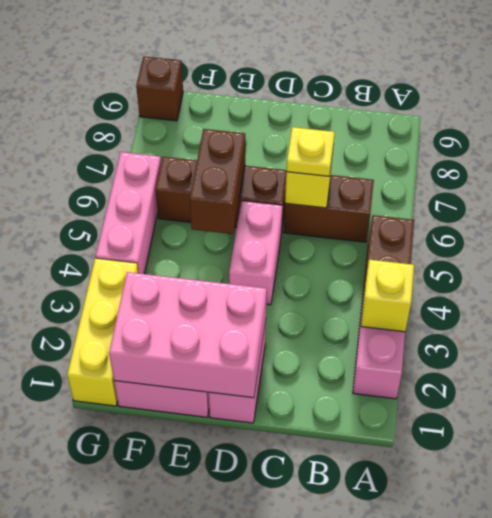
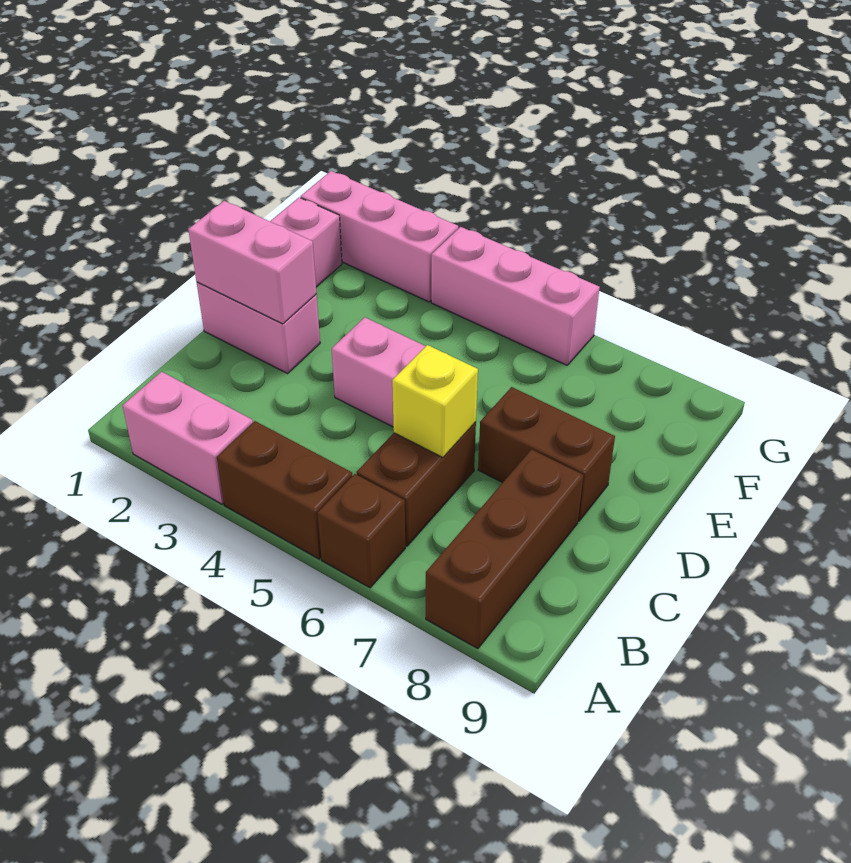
yellow 1x1 brick [361,260,414,332] -> none
yellow 1x1 plate [286,127,335,176] -> none
pink 2x3 brick [109,272,267,398] -> pink 1x2 brick [188,201,317,324]
brown 1x3 brick [155,157,286,228] -> brown 1x3 brick moved to [426,449,583,649]
brown 1x2 brick [190,129,245,234] -> brown 1x2 brick moved to [478,387,615,521]
yellow 1x3 brick [67,258,138,406] -> pink 1x3 brick [301,171,458,302]
brown 1x1 brick [136,56,183,121] -> brown 1x1 brick moved to [318,474,405,588]

